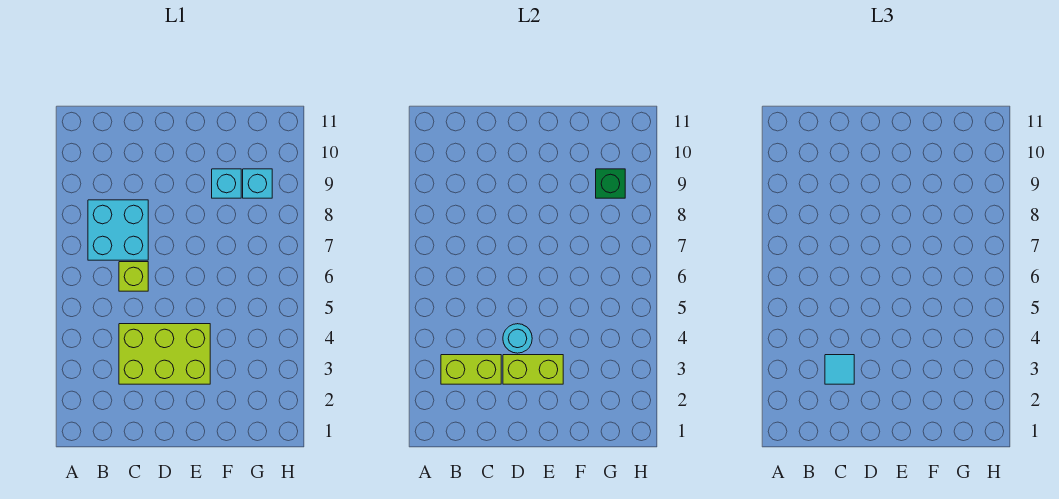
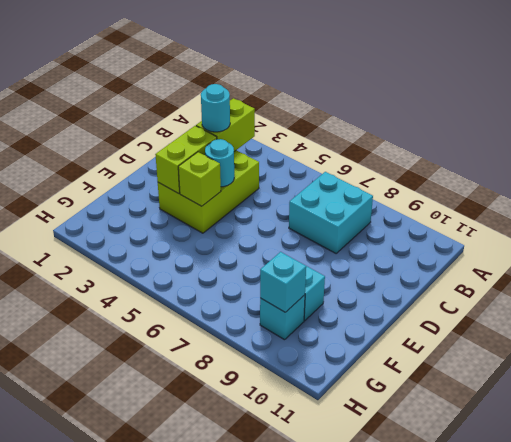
cyan 1x1 tile [825,355,854,384] -> cyan 1x1 round brick [201,84,230,132]
lime 1x1 brick [119,262,148,291] -> lime 1x1 brick moved to [178,152,221,206]
green 1x1 brick [596,169,625,198] -> cyan 1x1 brick [260,252,306,312]

